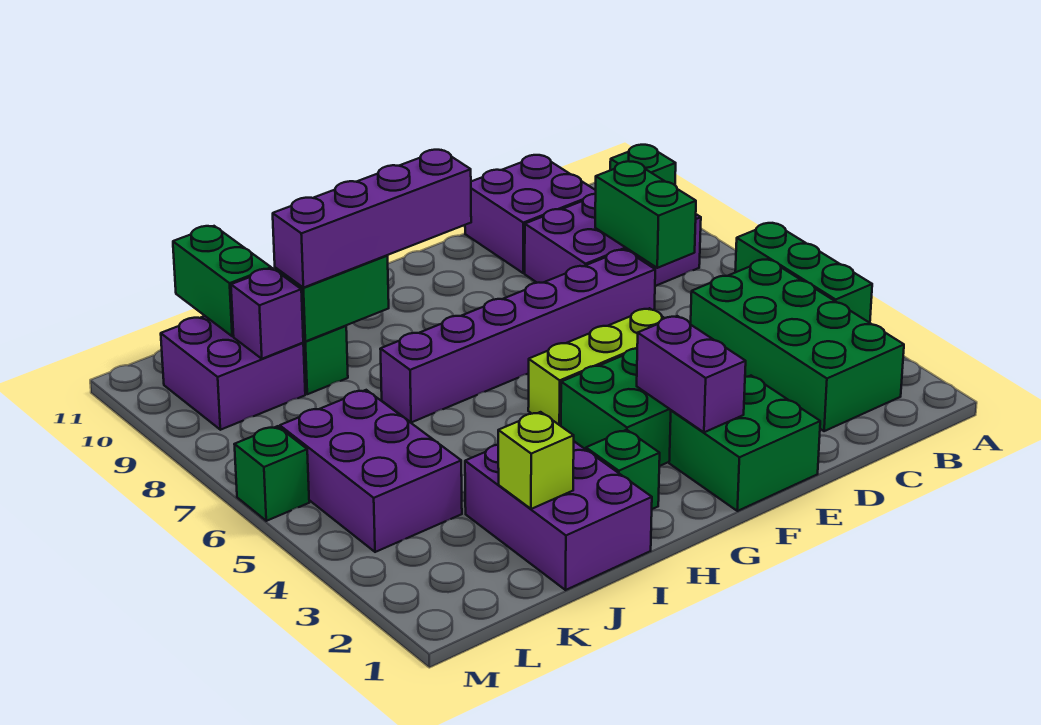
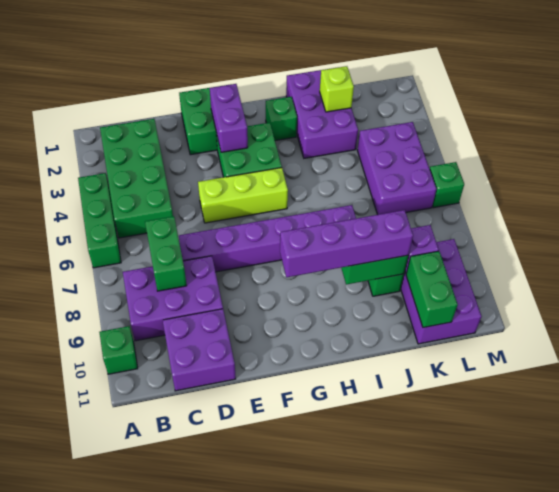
purple 2x2 brick [161,316,305,430] -> purple 2x3 brick [401,239,482,344]

